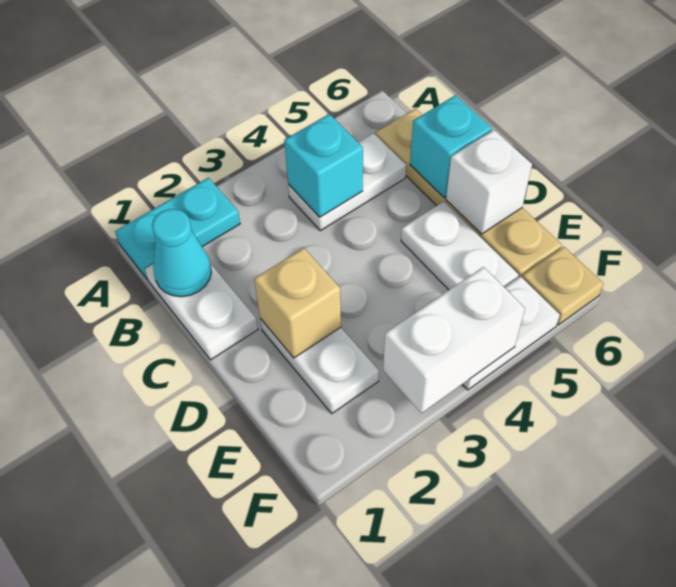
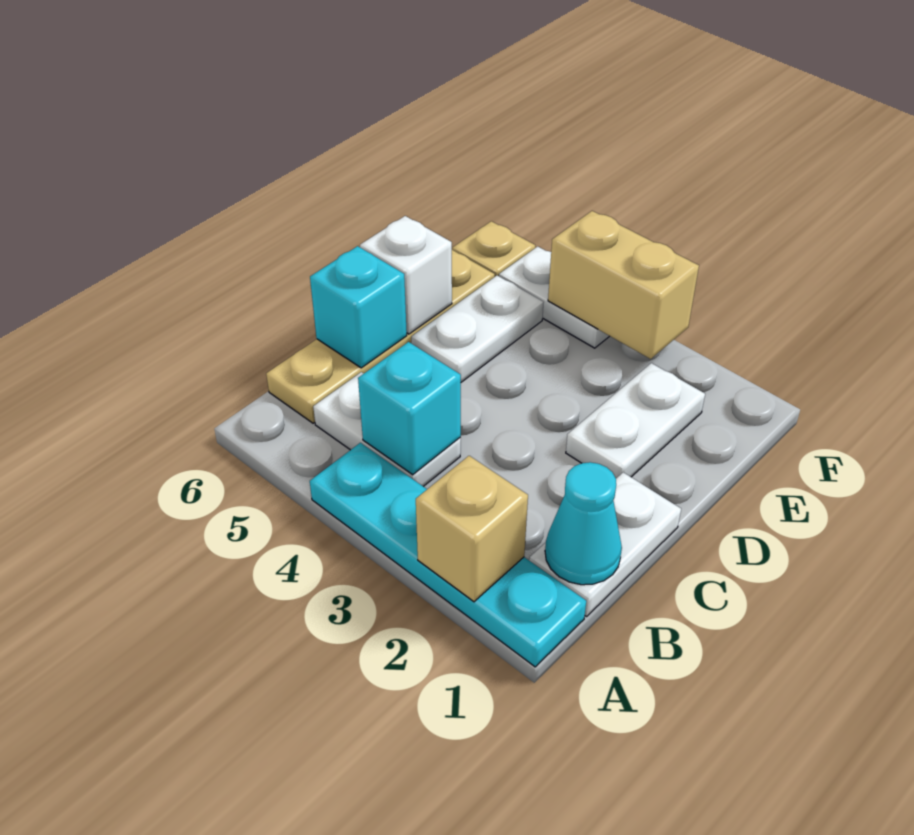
cyan 1x2 plate [115,178,240,279] -> cyan 1x4 plate [310,443,586,667]
tan 1x1 brick [254,248,341,358] -> tan 1x1 brick moved to [416,456,528,602]
white 1x2 brick [383,267,525,413] -> tan 1x2 brick [548,211,699,359]

